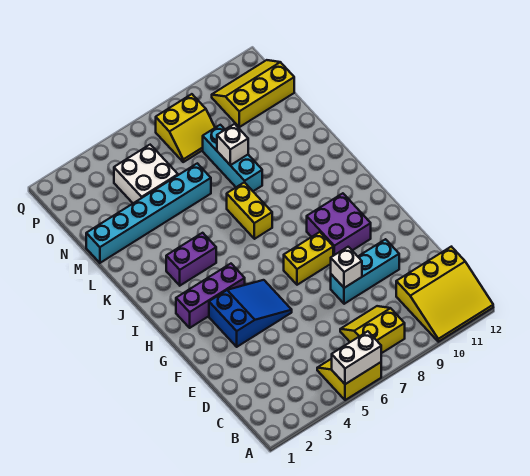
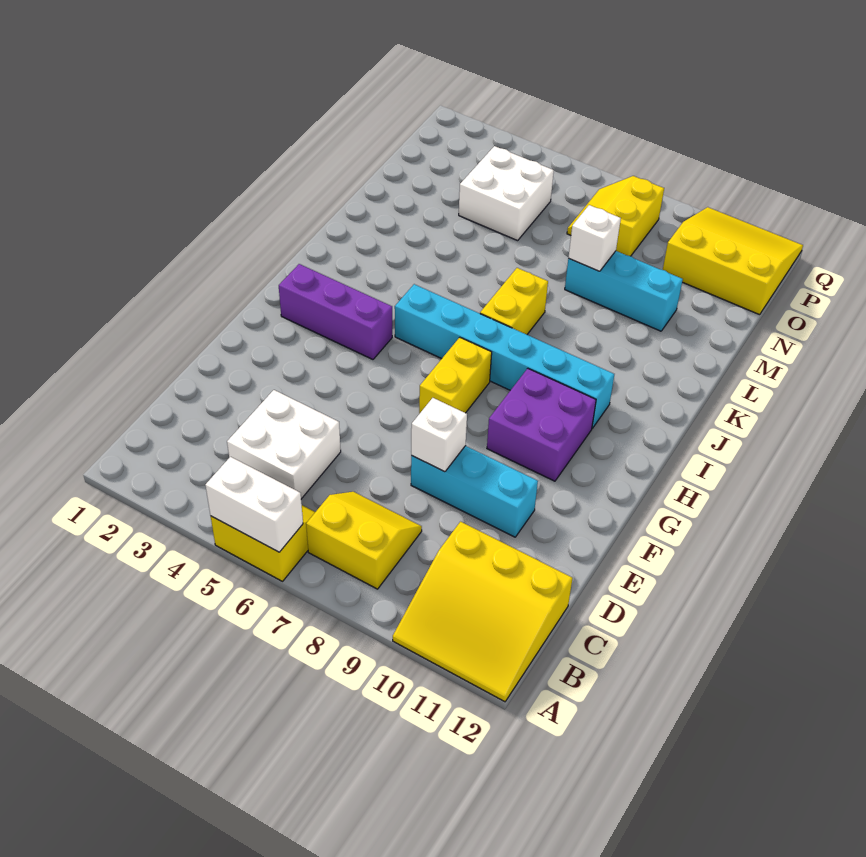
none -> white 2x2 brick [227,390,341,499]
blue 2x3 slope [209,280,292,347] -> none
yellow 1x2 brick [284,232,333,285] -> yellow 1x2 brick turned to [419,337,492,414]
purple 1x2 brick [166,233,216,285] -> none
cyan 1x3 brick [203,125,262,191] -> cyan 1x3 brick turned to [565,251,683,331]
cyan 1x6 brick [86,163,211,263] -> cyan 1x6 brick moved to [395,284,614,428]
yellow 2x2 slope [156,94,215,162] -> yellow 2x2 slope turned to [567,176,664,256]
yellow 2x3 slope [212,60,294,127] -> yellow 3x3 slope [663,207,803,315]

